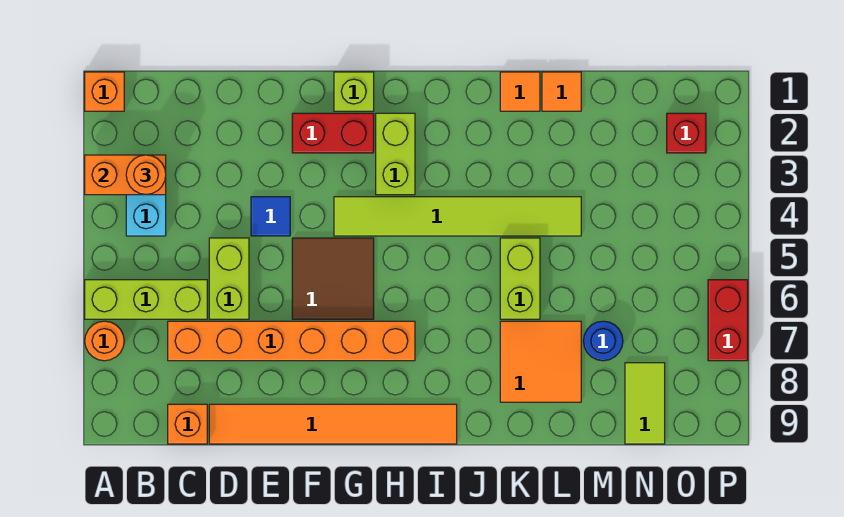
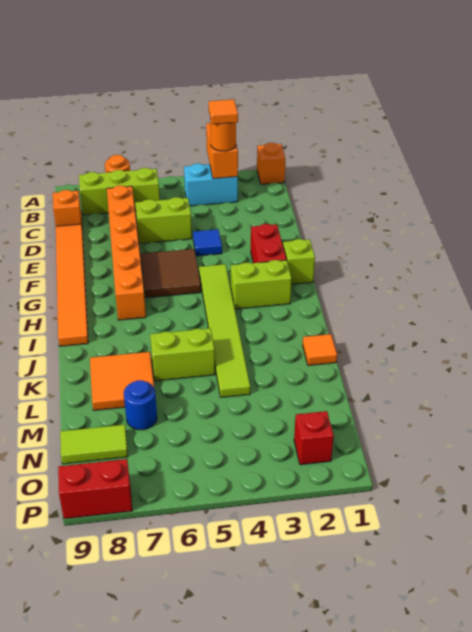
lime 1x3 brick [85,280,207,319] -> lime 1x3 brick turned to [79,168,160,215]
orange 1x1 tile [542,72,581,111] -> orange 1x1 tile moved to [209,99,238,124]
red 1x2 brick [708,280,748,361] -> red 1x2 brick moved to [58,459,132,519]

